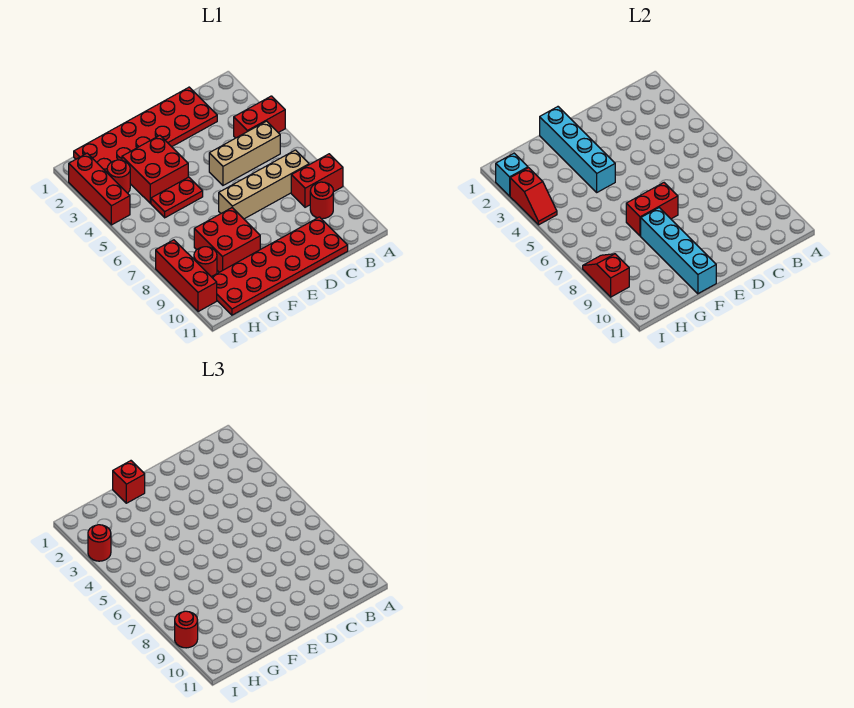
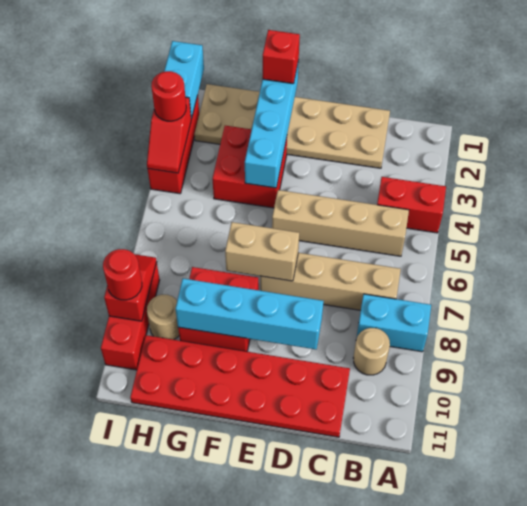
red 1x2 brick [291,154,343,207] -> cyan 1x2 brick [356,294,431,352]
tan 1x3 brick [209,121,280,185] -> tan 1x4 brick [272,190,409,256]
red 1x1 round brick [310,182,333,219] -> tan 1x1 round brick [353,328,390,375]
red 2x6 plate [74,87,217,172] -> tan 2x6 plate [195,84,390,168]
red 1x2 brick [626,183,678,236] -> tan 1x2 brick [225,222,299,281]
red 1x2 plate [151,177,203,218] -> none
cyan 1x4 brick [641,208,716,294] -> cyan 1x4 brick turned to [176,278,324,349]
red 1x1 round brick [107,160,130,193] -> none
red 1x1 round brick [194,247,217,277] -> tan 1x1 round brick [147,295,179,340]
cyan 1x1 brick [496,153,528,196] -> cyan 1x2 brick [164,41,204,119]

